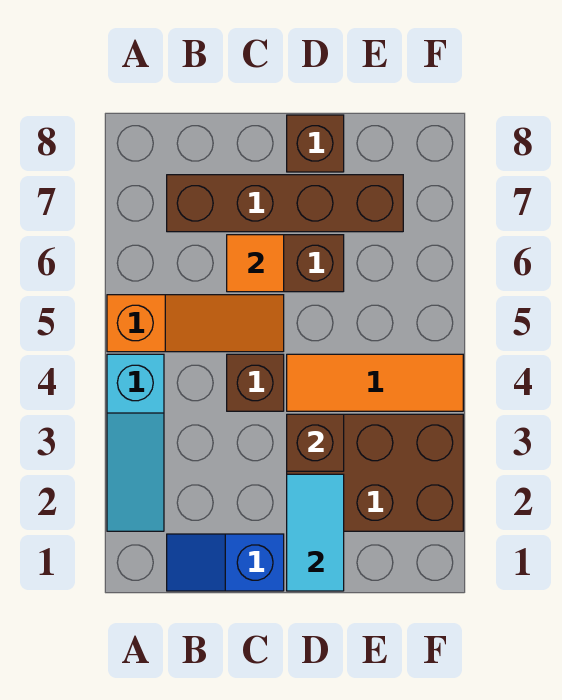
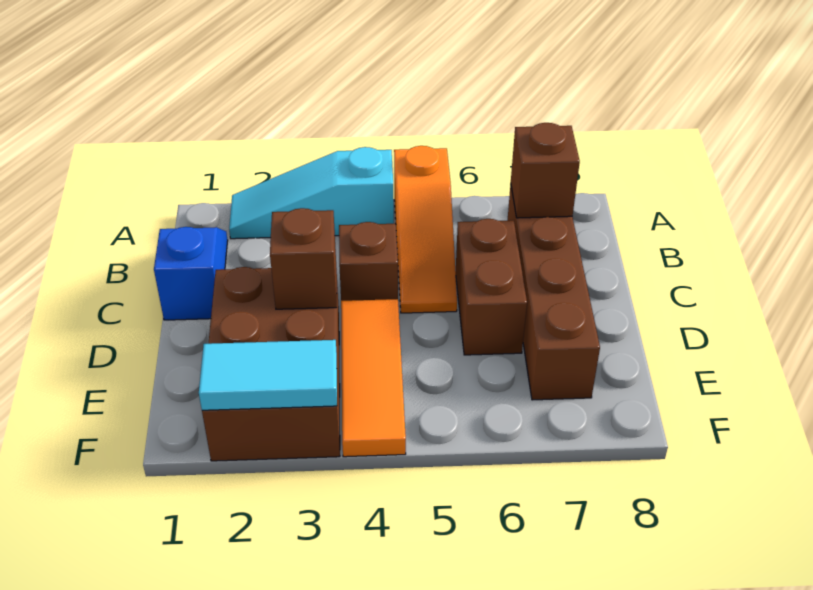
orange 1x1 tile [227,235,284,292] -> none
cyan 1x2 tile [287,474,344,591] -> cyan 1x2 tile moved to [199,340,337,410]
brown 1x1 brick [287,115,344,172] -> brown 1x1 brick moved to [511,123,580,218]

